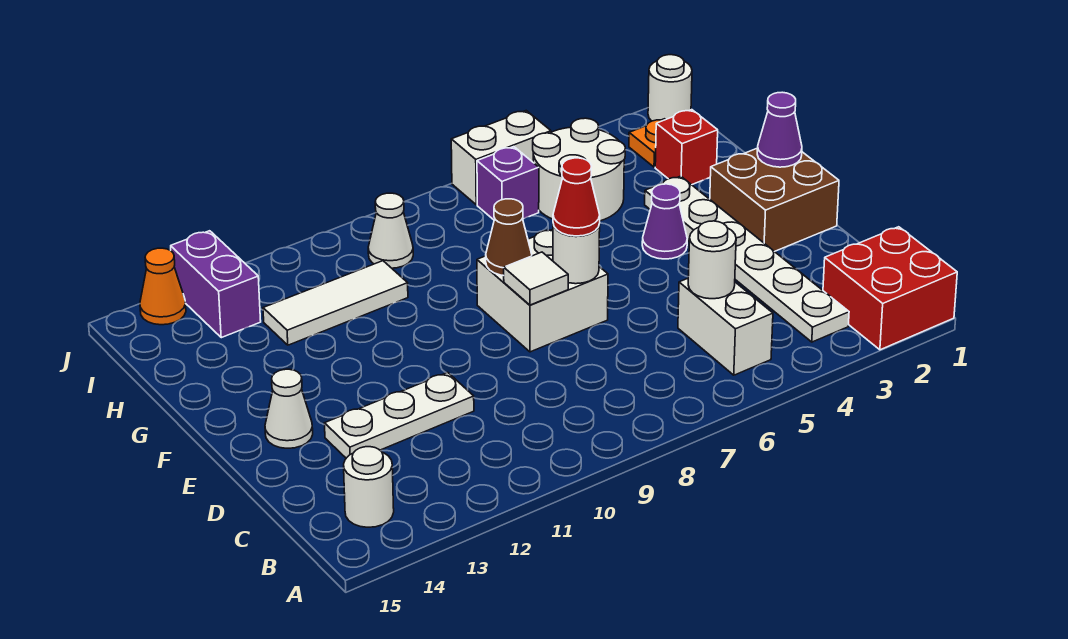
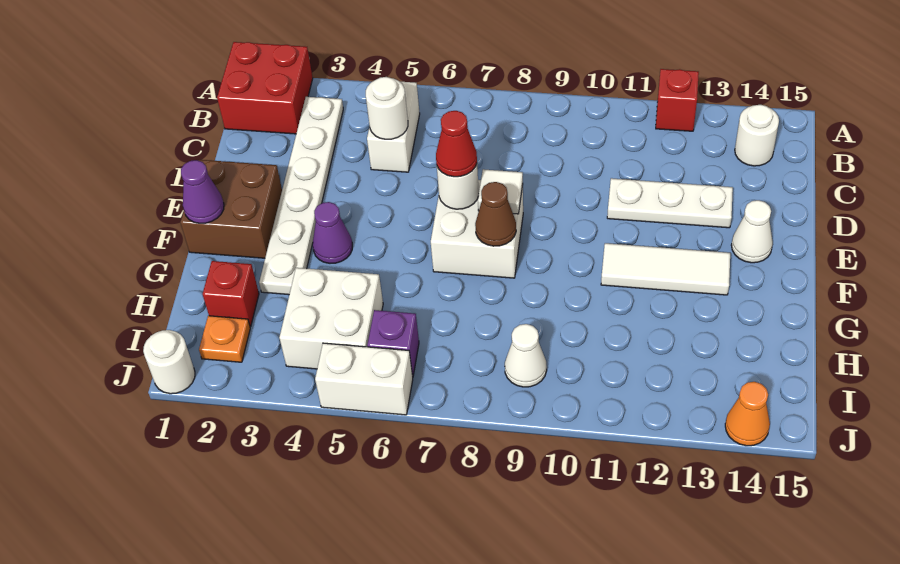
none -> red 1x1 brick [656,69,699,131]
white 2x2 round brick [533,118,625,221] -> white 2x2 brick [279,268,383,369]
white 1x3 tile [263,261,408,345] -> white 1x3 tile moved to [601,243,730,295]
purple 1x2 brick [171,231,261,338] -> none

